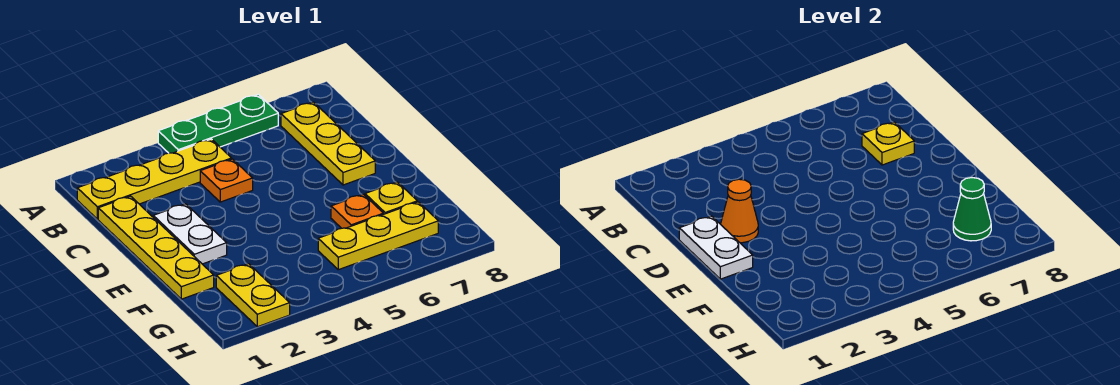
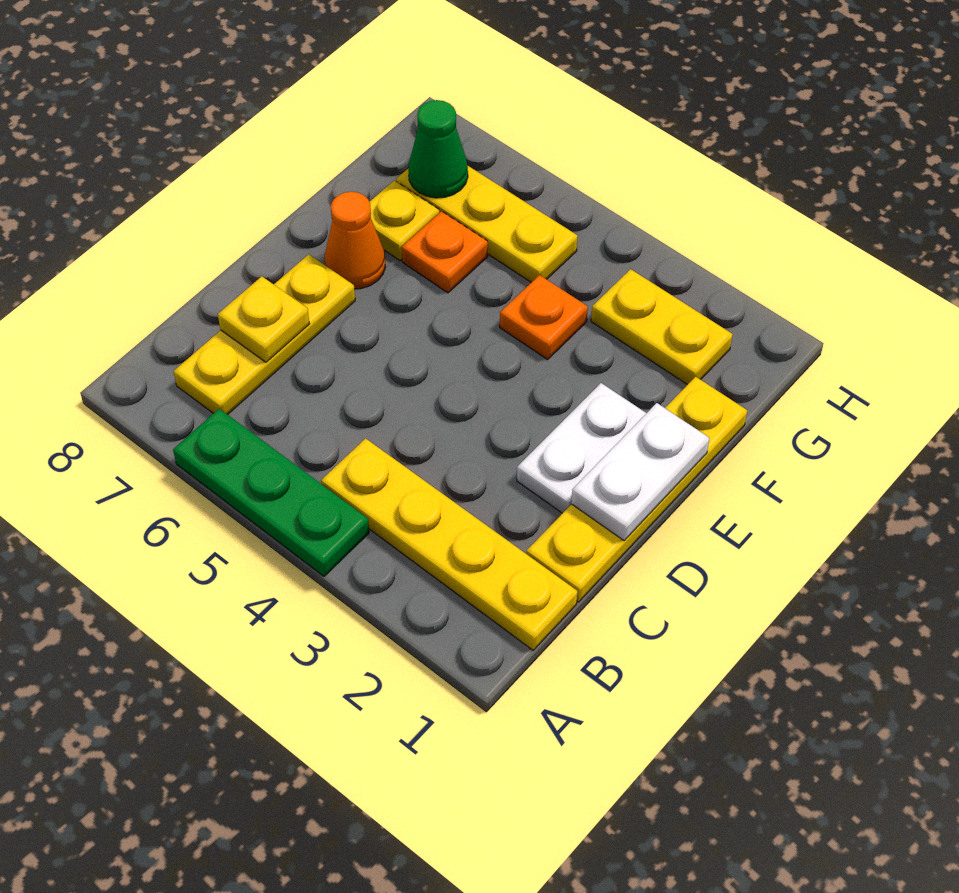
orange 1x1 plate [200,159,253,202] -> orange 1x1 plate moved to [500,275,588,359]
orange 1x1 cone [721,179,758,243] -> orange 1x1 cone moved to [325,192,385,289]
yellow 1x2 plate [216,264,290,327] -> yellow 1x2 plate turned to [591,269,733,385]

